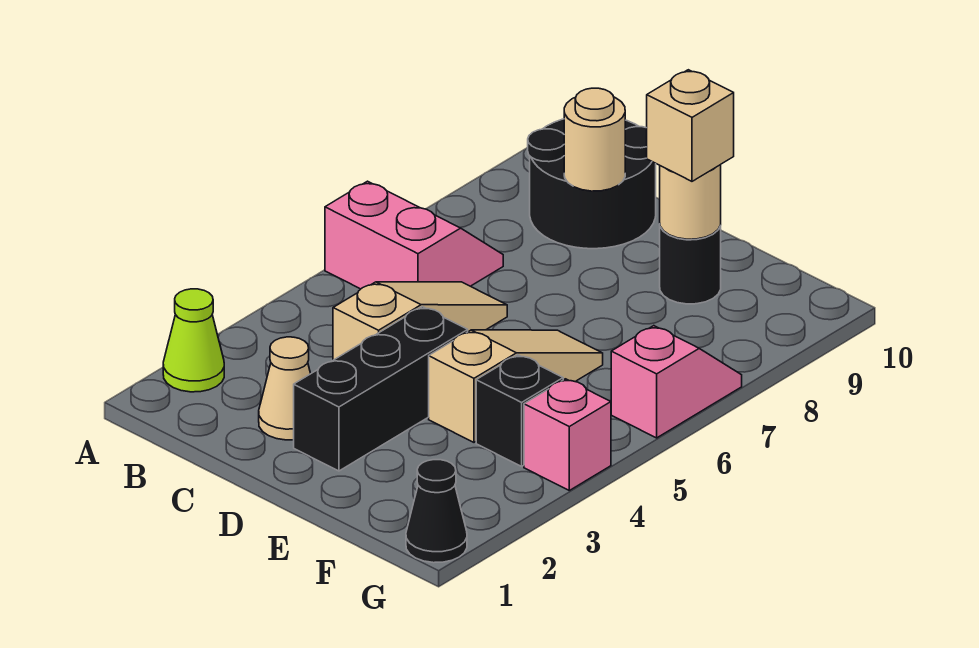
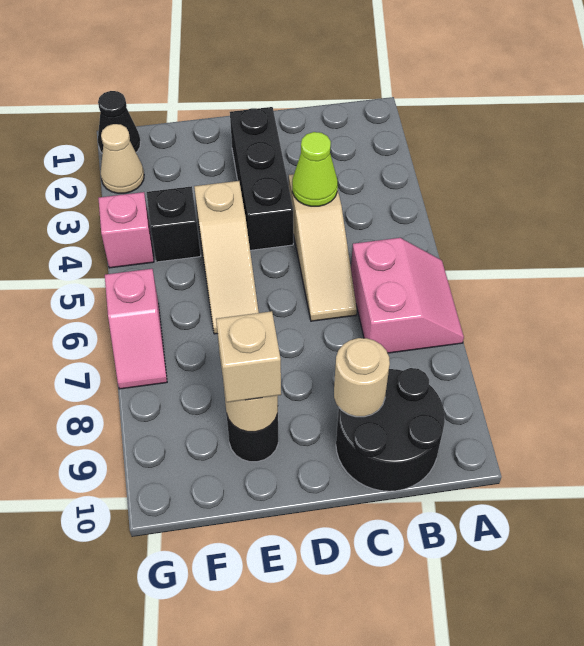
lime 1x1 cone [163,289,224,392] -> lime 1x1 cone moved to [292,132,338,206]
pink 2x2 slope [325,181,503,289] -> pink 2x2 slope turned to [351,238,464,353]
tan 1x1 cone [259,337,311,440] -> tan 1x1 cone moved to [100,124,144,193]

